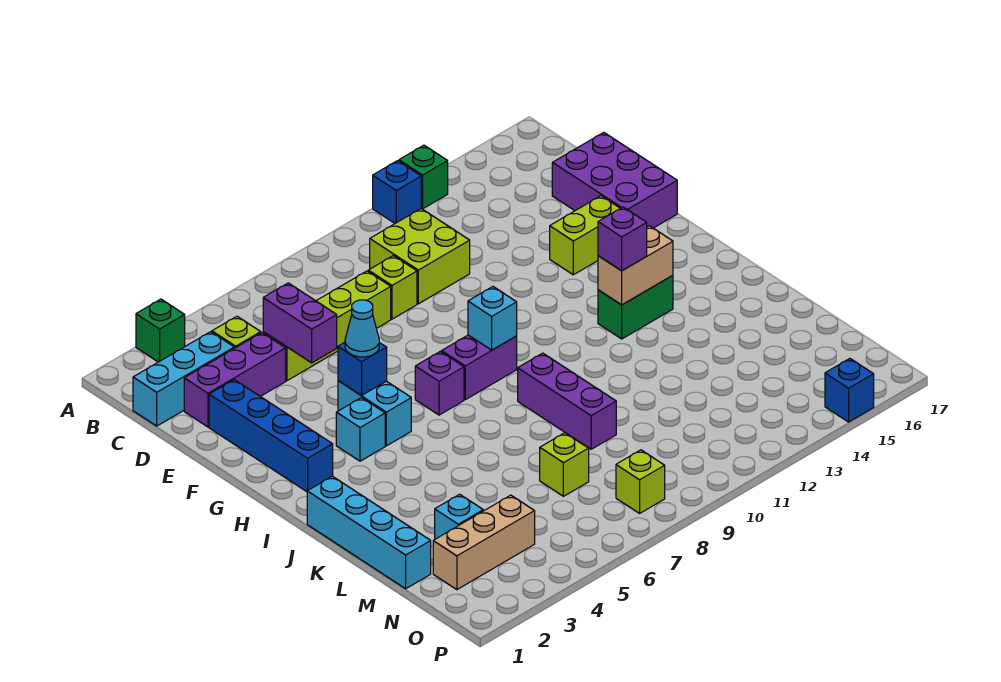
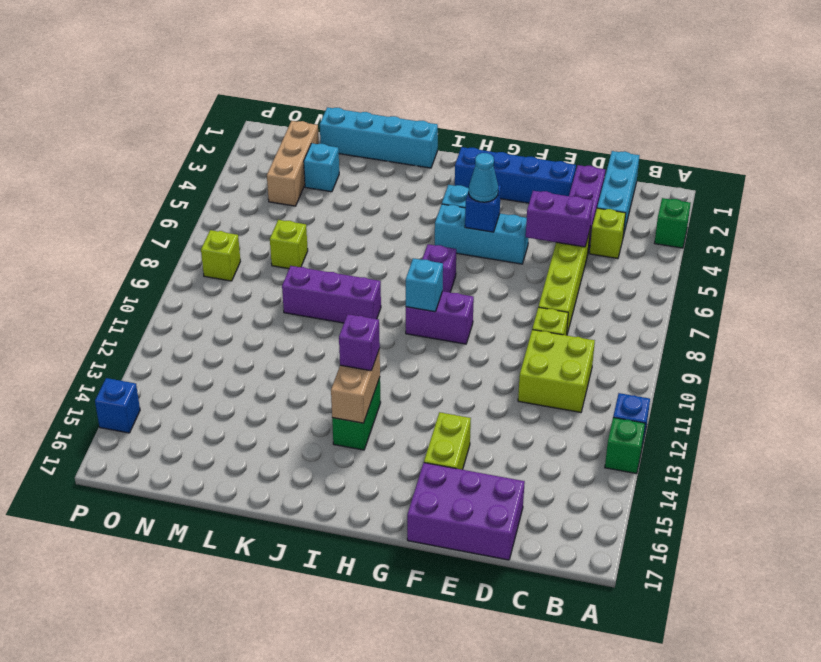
cyan 1x2 brick [338,381,411,446] -> cyan 1x3 brick [435,204,528,264]
purple 1x2 brick [442,335,517,400] -> purple 1x2 brick turned to [406,291,474,344]

